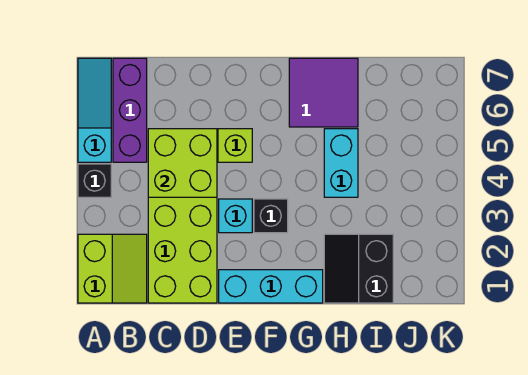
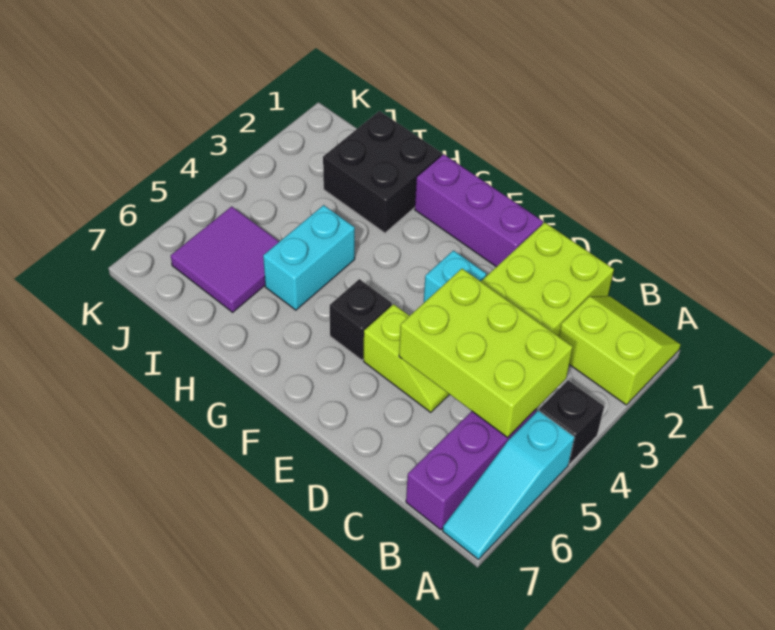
lime 2x2 slope [78,234,147,303] -> lime 2x2 slope turned to [559,296,680,405]
lime 2x2 brick [148,129,217,197] -> lime 2x3 brick [399,269,573,437]
cyan 1x3 brick [219,270,323,303] -> purple 1x3 brick [415,154,543,267]
black 1x1 brick [254,199,288,233] -> black 1x1 brick moved to [330,279,392,360]
purple 2x2 tile [289,58,358,127] -> purple 2x2 tile moved to [171,206,279,312]
black 2x2 slope [324,234,393,303] -> black 2x2 brick [323,111,442,233]

